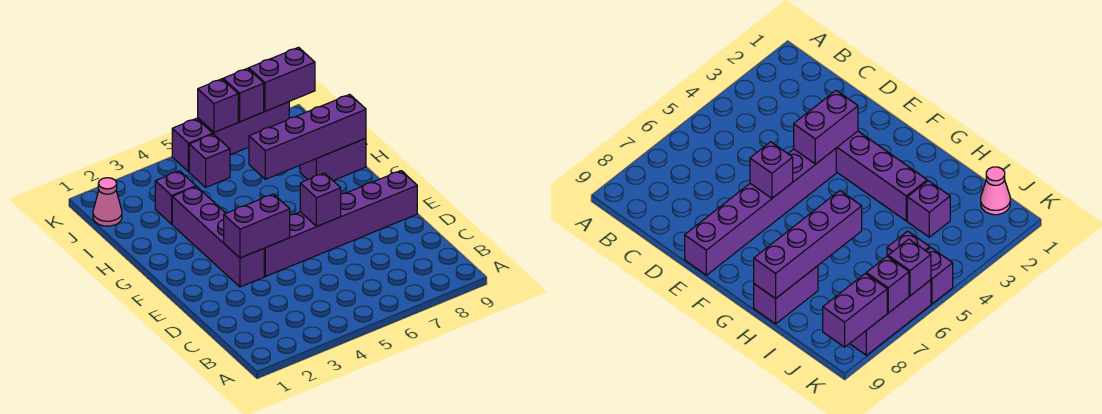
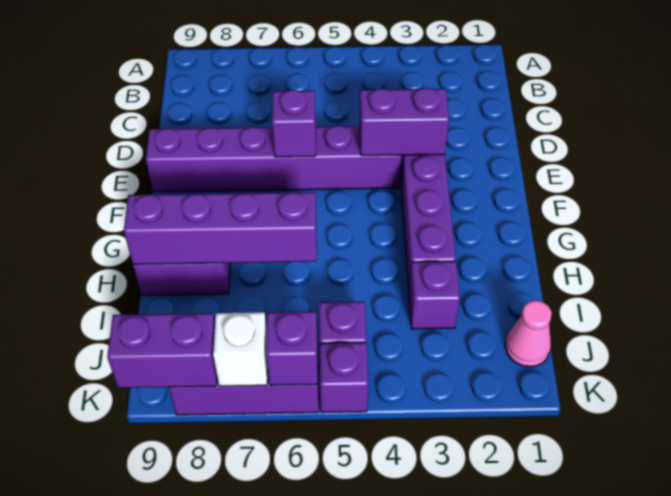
purple 1x1 brick [223,68,264,122] -> white 1x1 brick [213,312,268,386]

